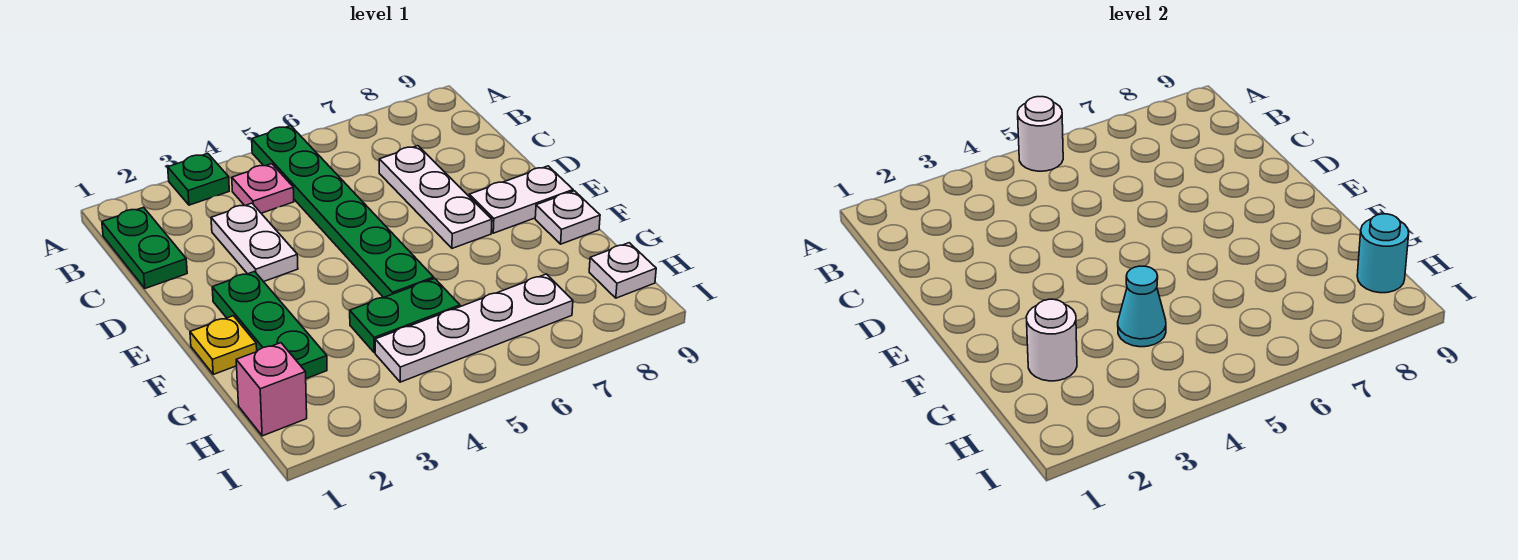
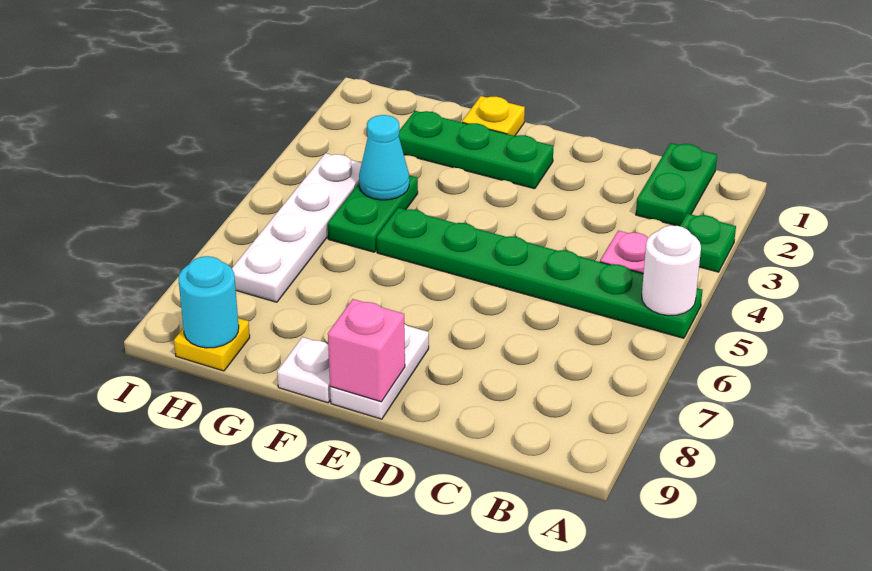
green 1x2 plate [102,207,187,289] -> green 1x2 plate turned to [636,143,717,226]
white 1x2 plate [211,203,298,282] -> none
white 1x3 plate [379,146,492,248] -> none
white 1x1 round brick [1026,299,1077,381] -> none
pink 1x1 brick [236,343,307,436] -> pink 1x1 brick moved to [328,299,405,402]
white 1x1 plate [589,243,656,298] -> yellow 1x1 plate [174,318,250,371]

